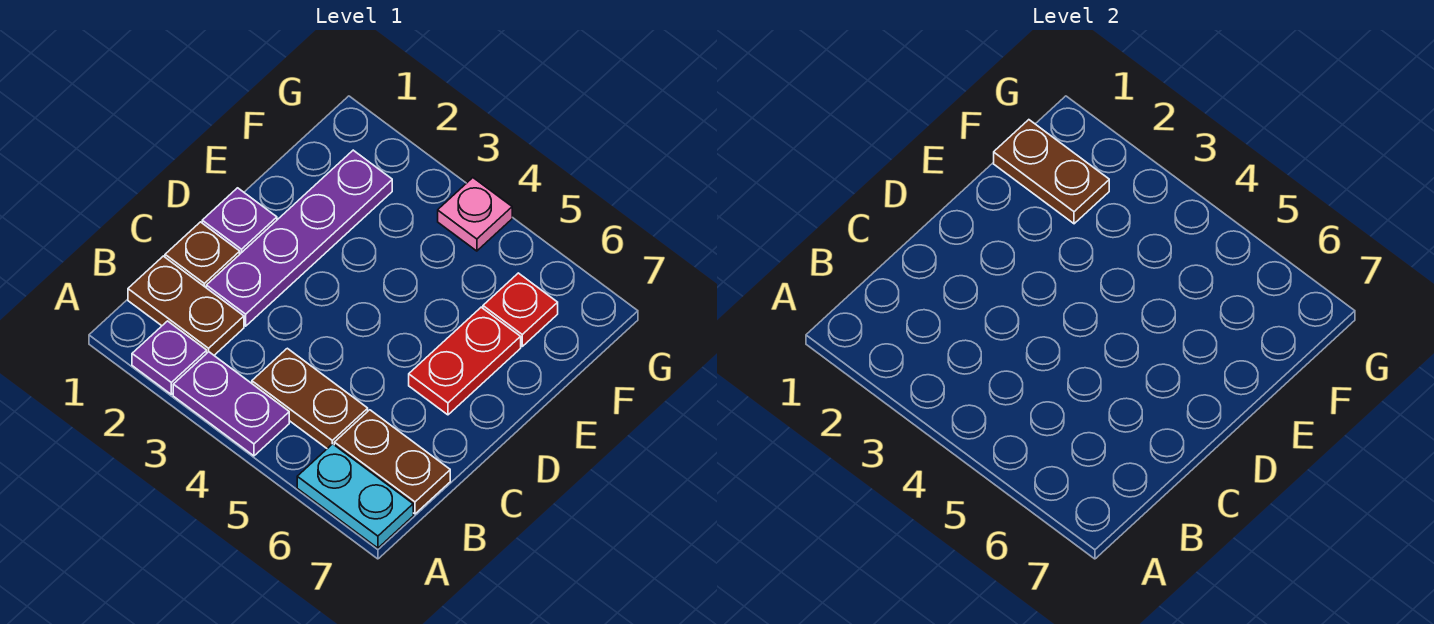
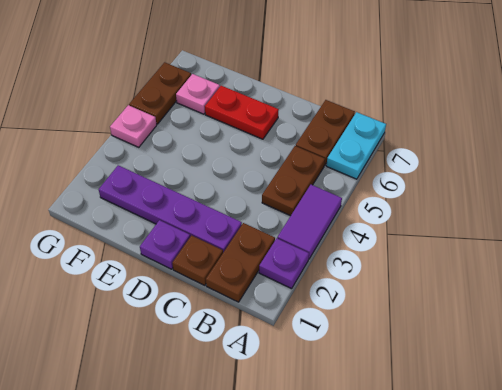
purple 1x2 plate [173,352,289,456] -> purple 1x2 tile [277,185,342,259]
brown 1x2 plate [994,120,1109,224] -> brown 1x2 plate moved to [129,62,191,124]
red 1x1 plate [483,273,558,346] -> pink 1x1 plate [176,74,220,114]

